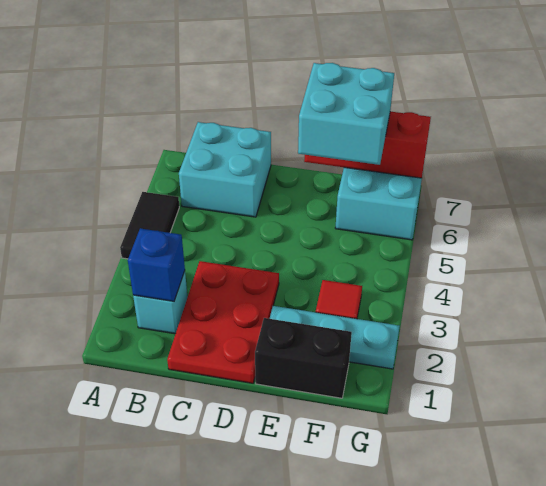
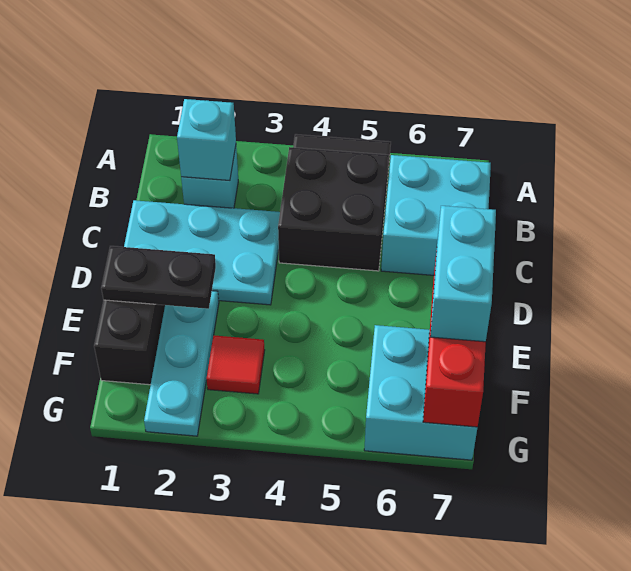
blue 1x1 brick [128,228,185,301] -> cyan 1x1 brick [177,99,236,180]
none -> black 2x2 brick [278,147,388,271]
red 2x3 plate [167,261,279,383] -> cyan 2x3 plate [124,200,280,305]
none -> black 1x2 plate [101,246,216,309]
cyan 2x2 brick [298,63,394,165] -> cyan 1x2 brick [430,206,496,342]

